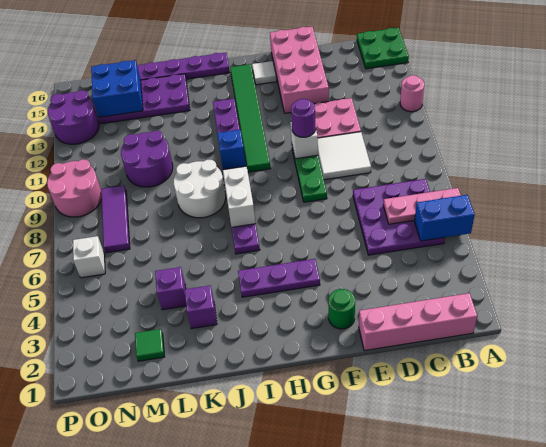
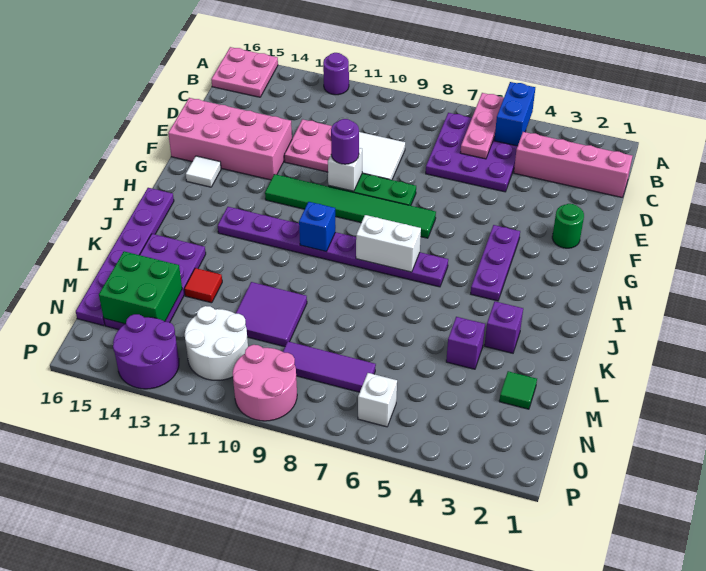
pink 1x1 round brick [400,75,424,112] -> purple 1x1 round brick [323,53,349,95]
green 2x2 plate [357,28,409,69] -> pink 2x2 plate [211,47,278,97]
pink 1x4 brick [359,293,477,351] -> pink 1x4 brick turned to [514,132,632,197]
green 1x6 tile [230,64,271,172] -> green 1x6 tile moved to [265,174,436,238]
white 2x2 round brick [174,160,226,218] -> white 2x2 round brick moved to [185,306,248,380]
purple 2x2 round brick [121,131,173,187] -> purple 2x2 tile [236,282,307,347]
none -> red 1x1 tile [184,268,222,303]
blue 2x2 brick [91,60,143,117] -> green 2x2 brick [99,251,182,324]

